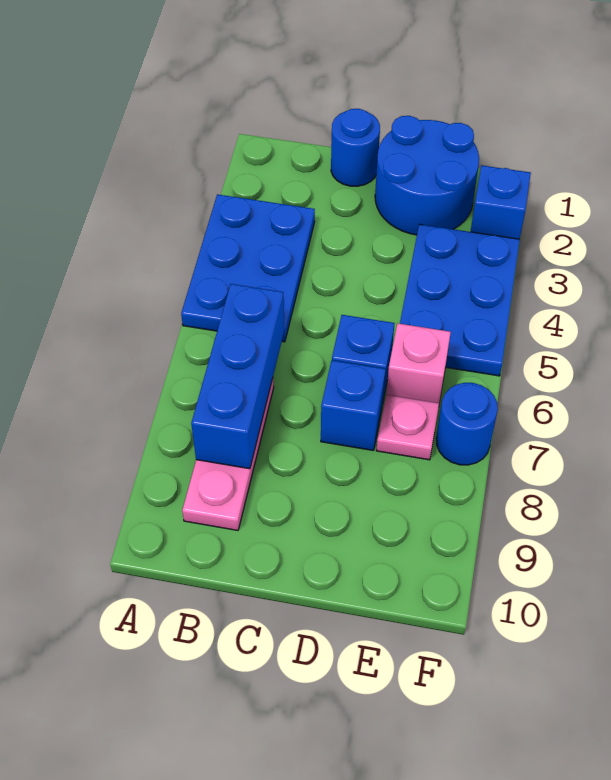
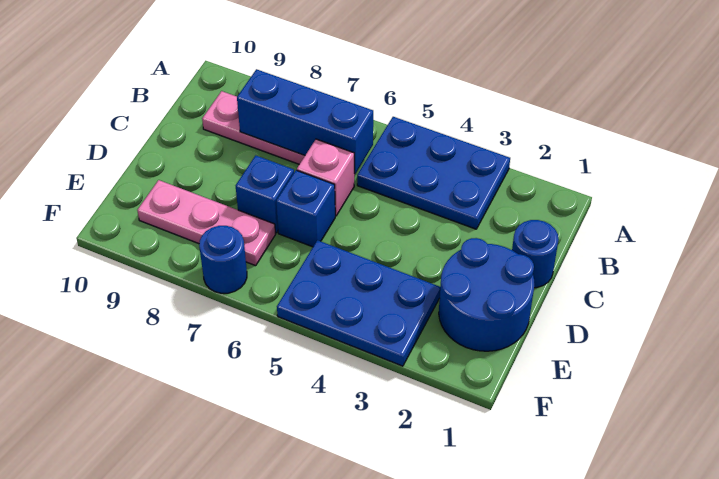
pink 1x1 brick [386,324,451,403] -> pink 1x1 brick moved to [297,139,354,216]
pink 1x1 plate [376,395,439,460] -> pink 1x3 plate [137,180,275,266]
blue 1x1 brick [471,165,531,239] -> none

